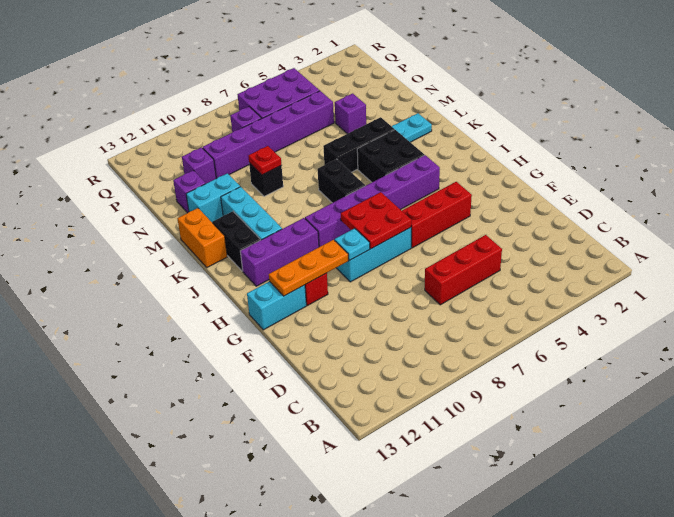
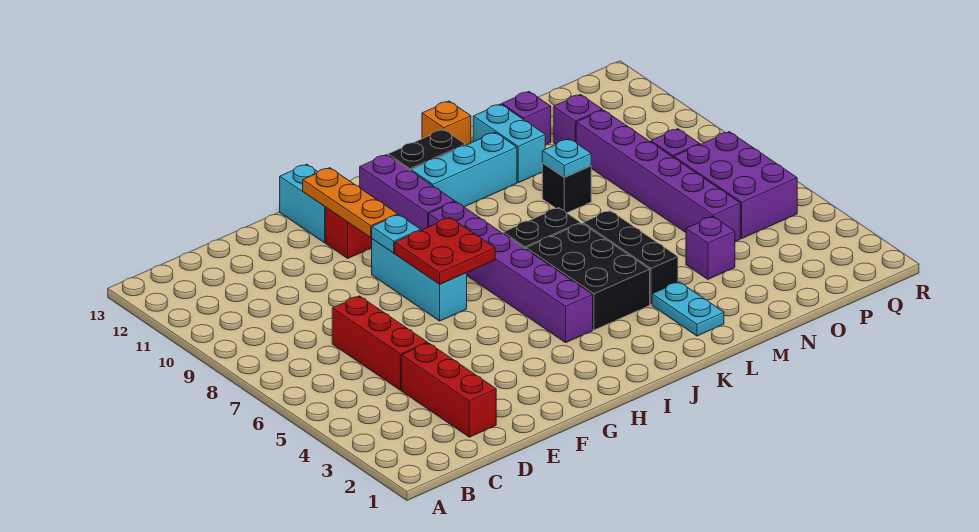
red 1x3 brick [402,182,472,248] -> red 1x3 brick moved to [401,343,496,437]
black 2x2 brick [357,130,424,182] -> black 2x3 brick [526,223,650,330]
orange 1x2 brick [177,208,227,267] -> orange 1x1 brick [422,101,471,145]
red 1x1 plate [248,146,281,175] -> cyan 1x1 plate [542,139,591,177]

